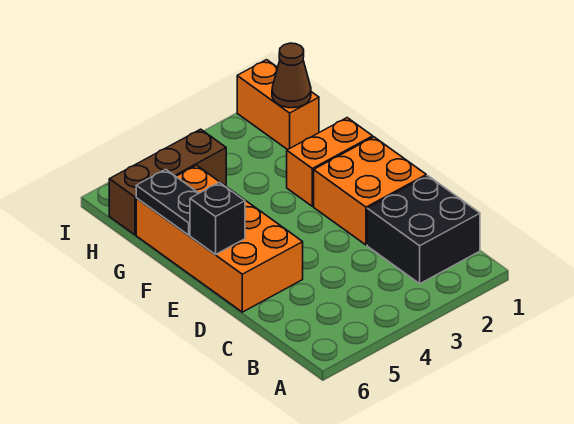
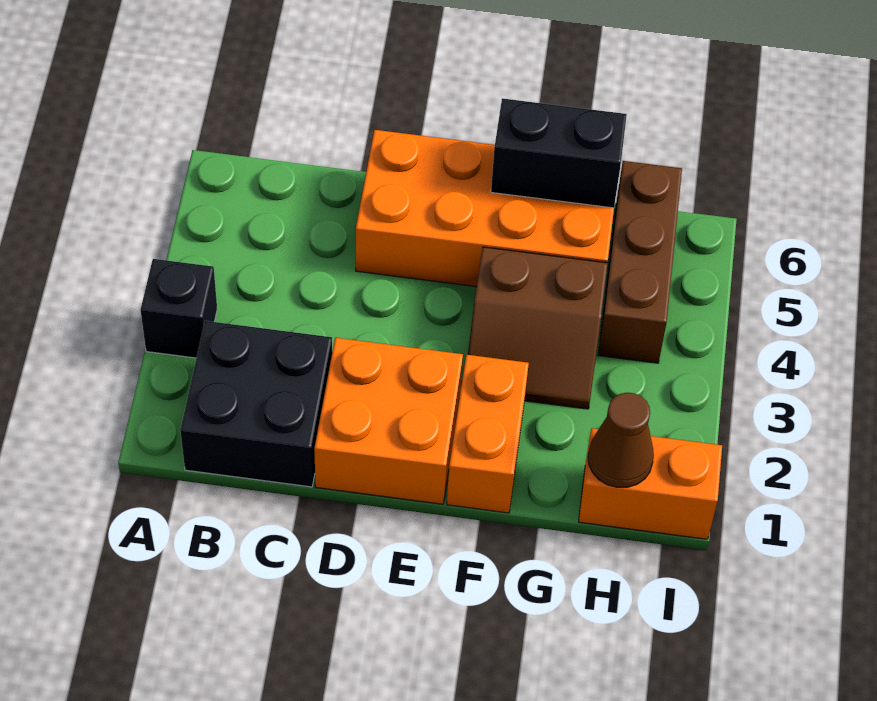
black 1x1 brick [190,182,245,255] -> black 1x1 brick moved to [141,259,217,358]
none -> brown 2x2 slope [468,247,607,409]
black 1x2 plate [136,169,199,235] -> black 1x2 brick [491,98,627,208]

